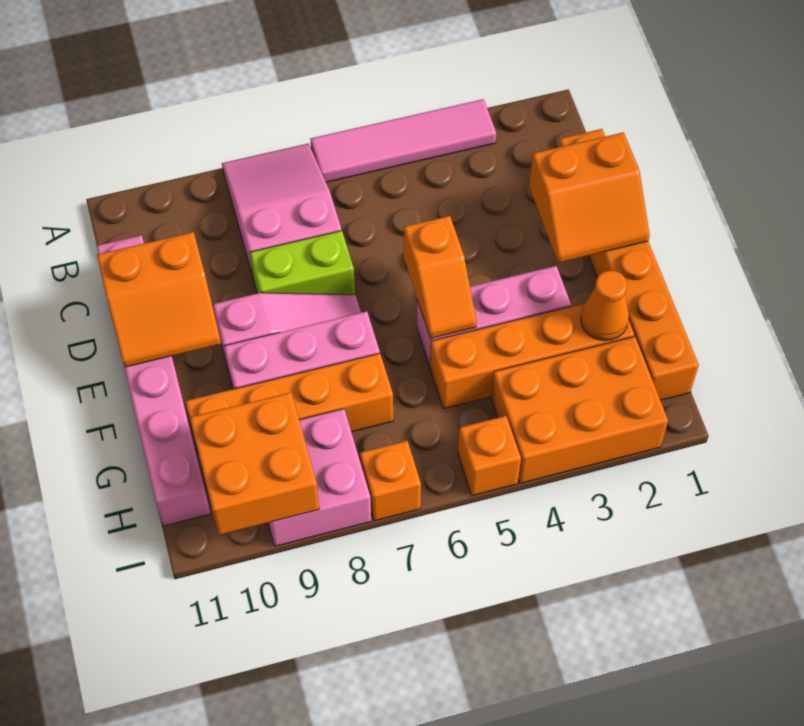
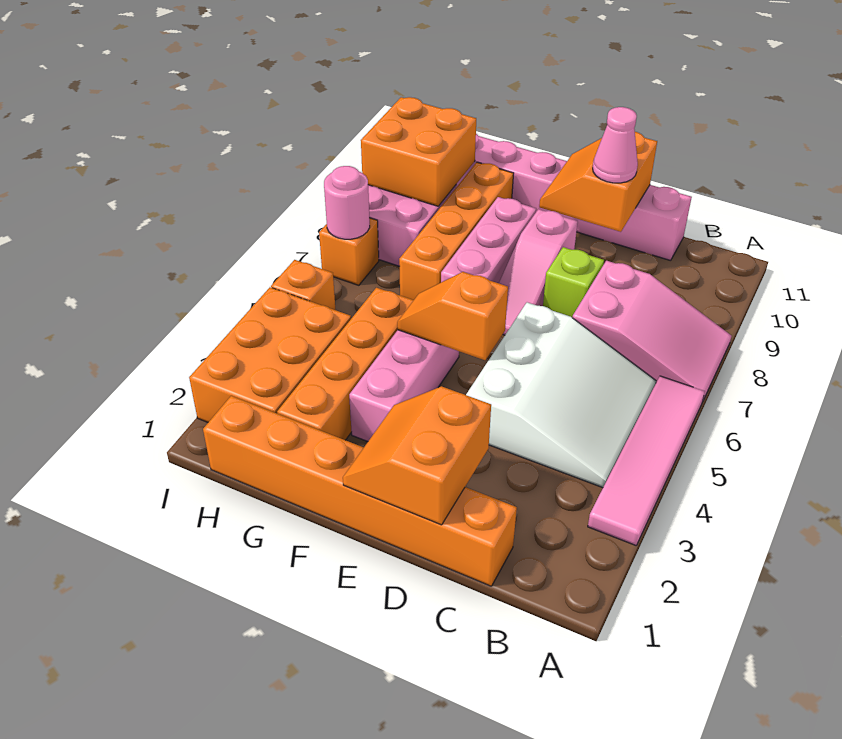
none -> white 3x3 slope [466,302,656,488]
lime 1x2 brick [250,231,355,295] -> lime 1x1 brick [543,247,604,317]
none -> pink 1x1 cone [593,107,638,183]
orange 1x1 cone [580,271,629,340] -> none
none -> pink 1x1 round brick [324,166,370,239]

